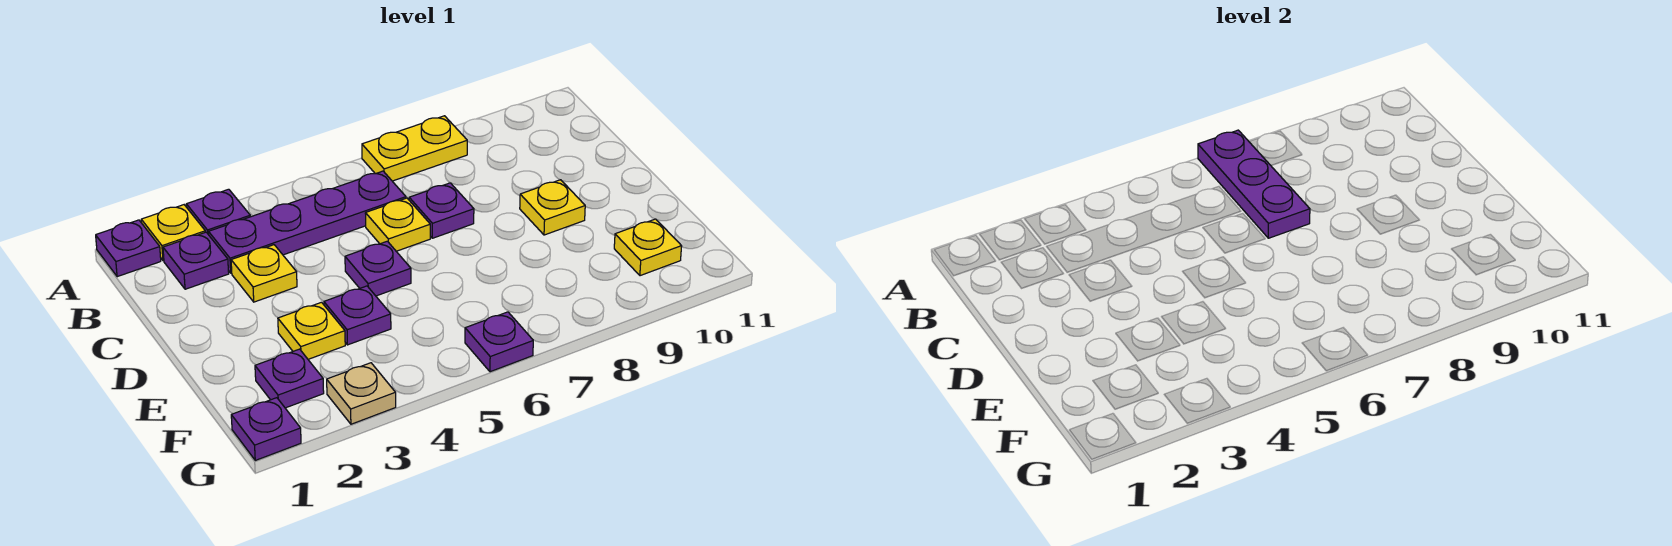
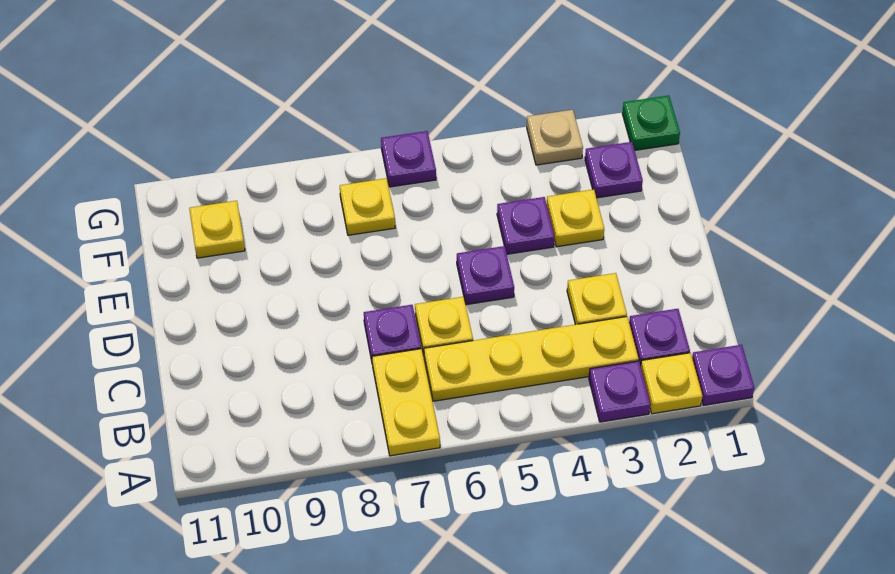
yellow 1x2 plate [362,116,467,181] -> yellow 1x2 plate turned to [372,349,440,456]
purple 1x3 plate [1198,130,1310,238] -> none
purple 1x4 plate [209,171,406,273] -> yellow 1x4 plate [424,317,638,401]
yellow 1x1 plate [520,180,585,235] -> yellow 1x1 plate moved to [340,178,395,235]
purple 1x1 plate [231,398,301,460] -> green 1x1 plate [622,96,680,150]

